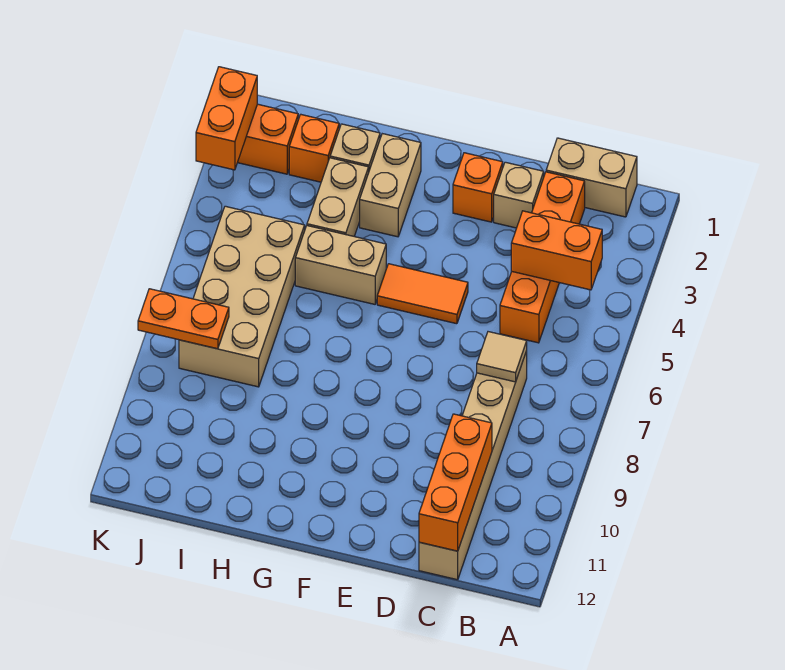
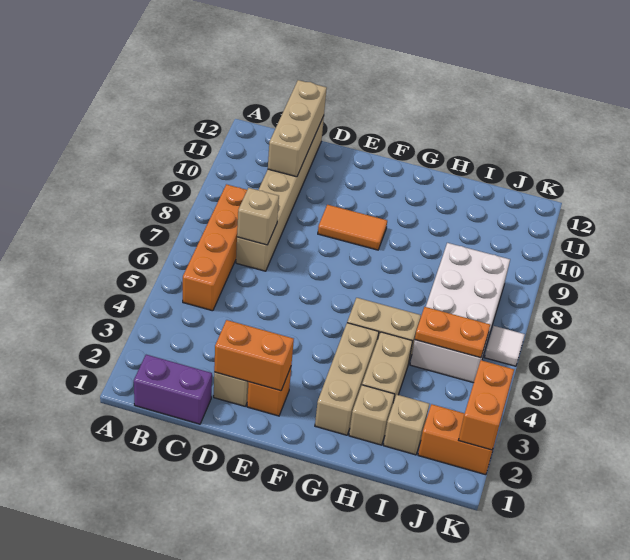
tan 1x2 brick [546,138,637,217] -> purple 1x2 brick [133,355,212,424]
orange 1x2 brick [511,211,602,290] -> orange 1x2 brick moved to [214,320,294,391]
orange 1x4 brick [500,172,585,343] -> orange 1x4 brick moved to [183,184,247,311]
tan 1x1 tile [477,332,527,382] -> tan 1x1 brick [237,188,279,245]
orange 1x3 brick [419,414,492,551] -> tan 1x3 brick [268,80,327,177]
orange 1x2 tile [377,264,468,324] -> orange 1x2 tile moved to [318,205,387,250]
tan 1x2 brick [360,134,421,237] -> tan 1x3 brick [315,323,379,435]
orange 1x1 brick [289,114,339,182] -> tan 1x1 brick [383,395,429,455]
tan 2x4 brick [179,206,305,387] -> white 2x4 brick [410,243,510,383]
orange 1x2 plate [138,289,229,349] -> orange 1x2 plate moved to [415,307,490,358]
none -> white 1x1 tile [485,326,525,366]

